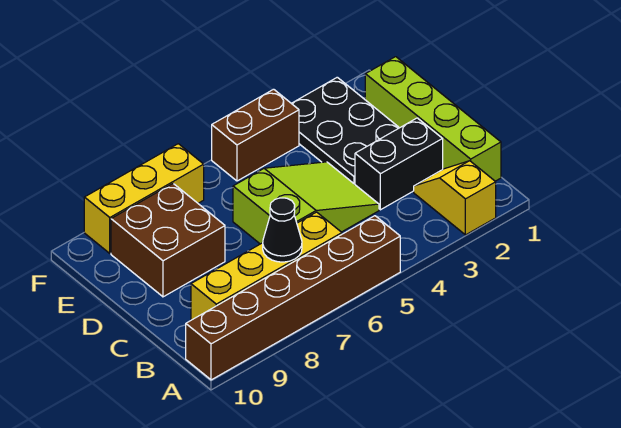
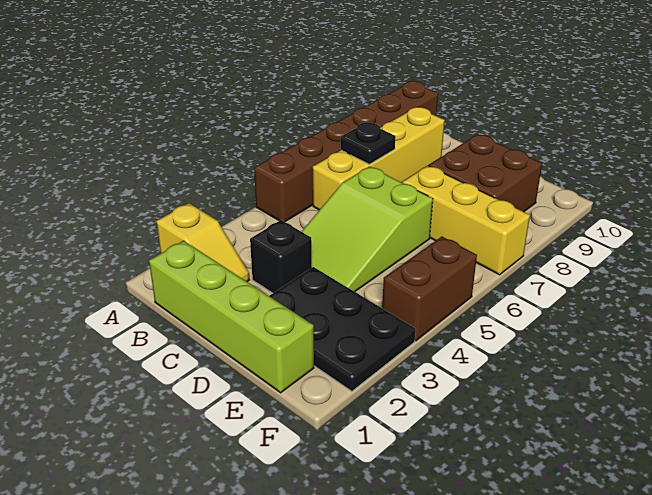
black 1x1 cone [263,198,302,262] -> black 1x1 plate [341,122,395,164]
black 1x2 brick [355,118,443,210] -> black 1x1 brick [250,220,312,293]
yellow 1x3 brick [84,144,204,253] -> yellow 1x3 brick turned to [403,166,530,275]

